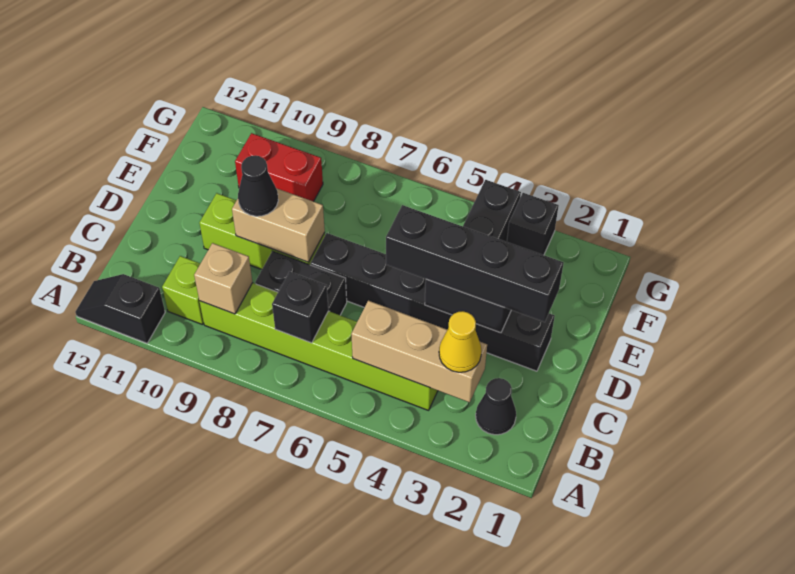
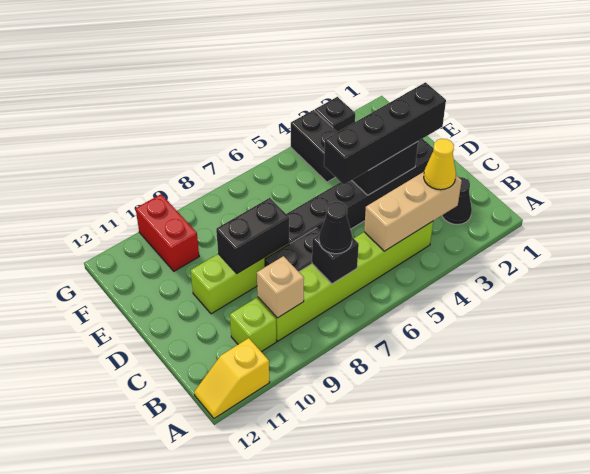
black 1x2 slope [75,274,165,343] -> yellow 1x2 slope [194,338,270,418]
tan 1x2 brick [232,188,325,262] -> black 1x2 brick [216,198,289,273]
black 1x1 cone [238,155,278,216] -> black 1x1 cone moved to [319,202,352,254]
red 1x2 brick [235,133,323,202] -> red 1x2 brick turned to [136,194,199,271]

